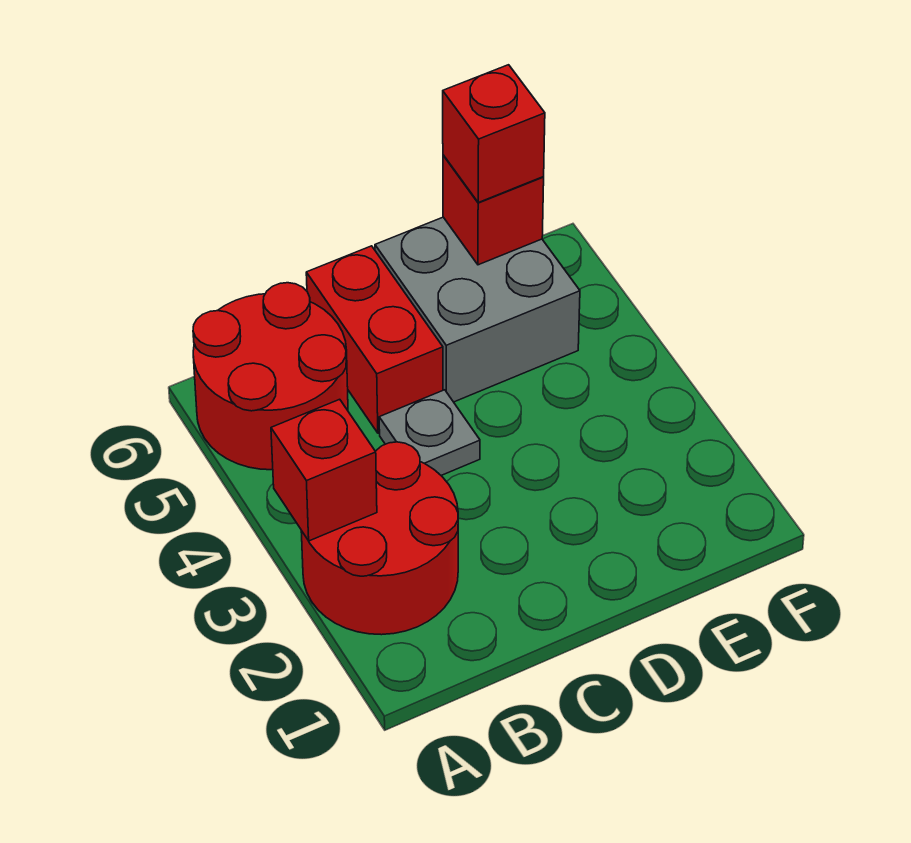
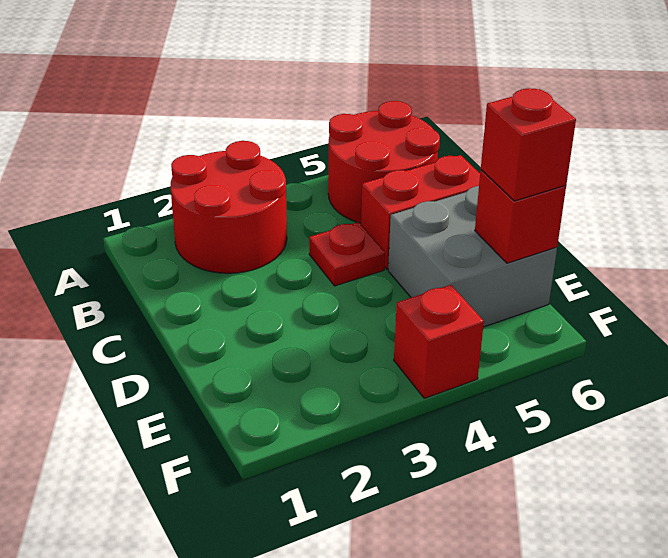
red 1x1 brick [271,399,377,541] -> red 1x1 brick moved to [394,285,484,398]
grey 1x1 plate [379,390,480,475] -> red 1x1 plate [309,222,385,286]

